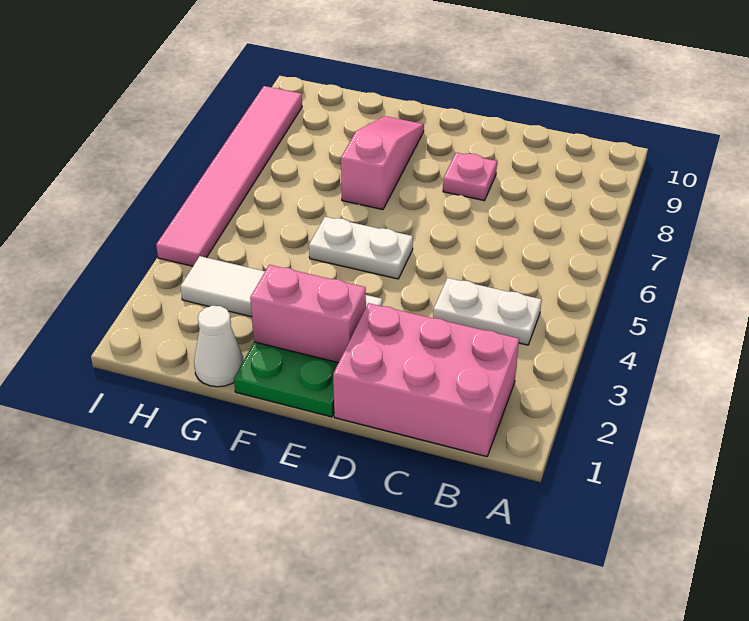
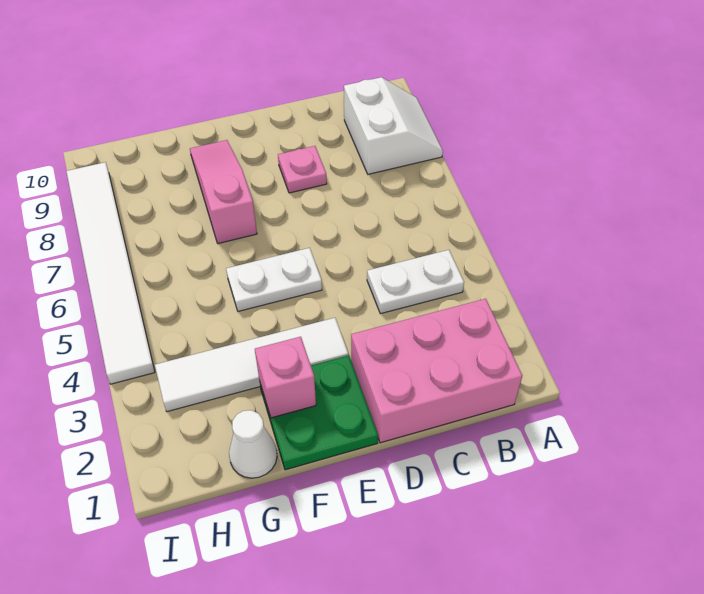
none -> white 2x2 slope [344,77,443,174]
pink 1x2 brick [250,265,366,363] -> pink 1x1 brick [255,337,316,418]
pink 1x6 tile [156,86,302,266] -> white 1x6 tile [66,162,155,384]

